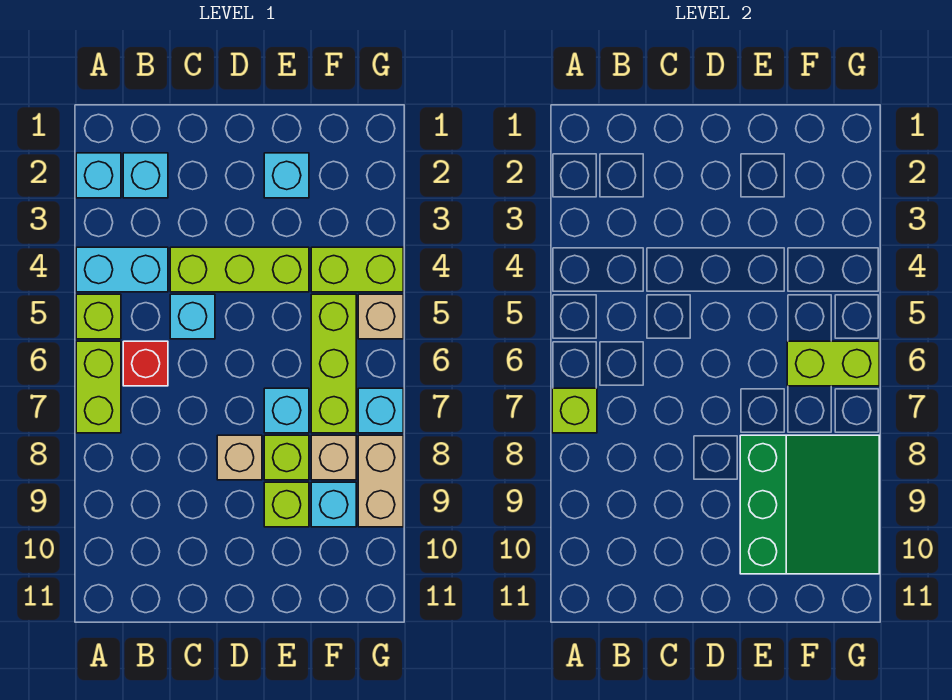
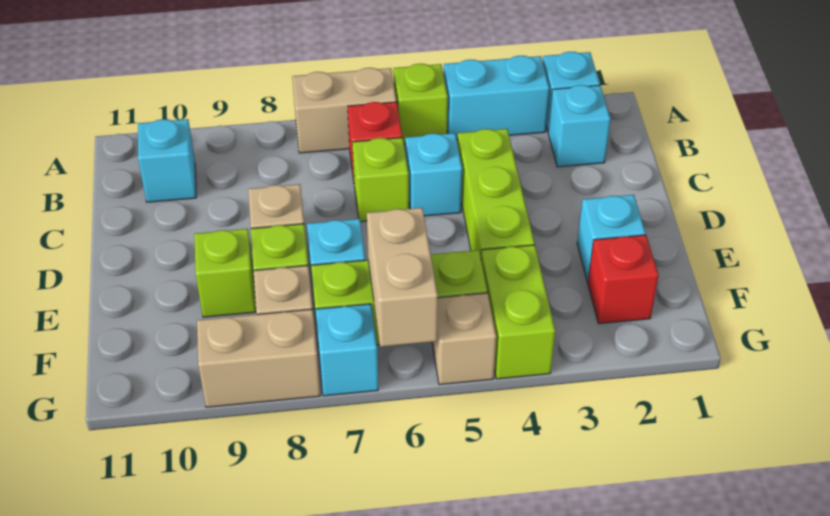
cyan 1x2 brick [76,247,168,292] -> cyan 1x2 brick turned to [443,56,549,140]
lime 1x2 brick [76,341,121,433] -> tan 1x2 brick [292,68,396,153]
lime 1x1 brick [552,388,597,433] -> lime 1x1 brick moved to [352,138,409,222]
green 3x3 slope [740,435,879,574] -> none
none -> red 1x1 brick [588,235,659,324]
lime 1x2 brick [787,341,879,386] -> tan 1x2 brick [367,208,438,347]
cyan 1x1 brick [311,482,356,527] -> cyan 1x1 brick moved to [138,119,196,202]

